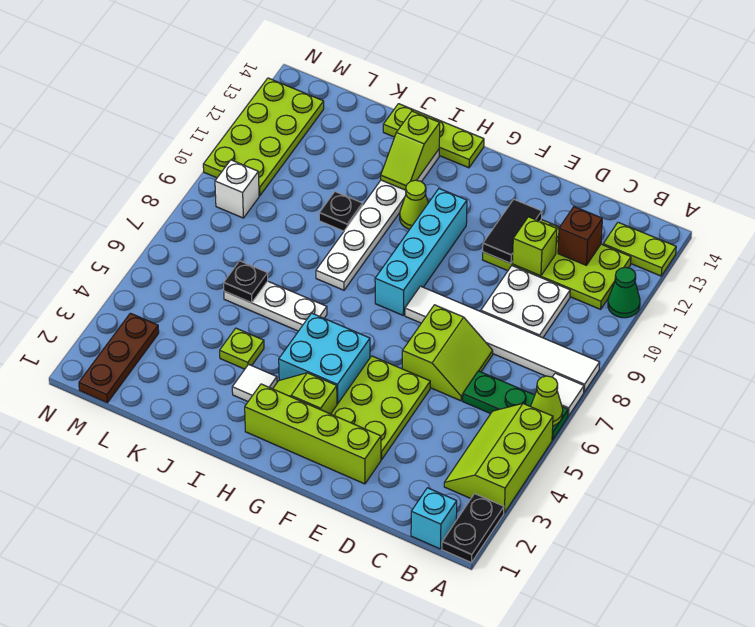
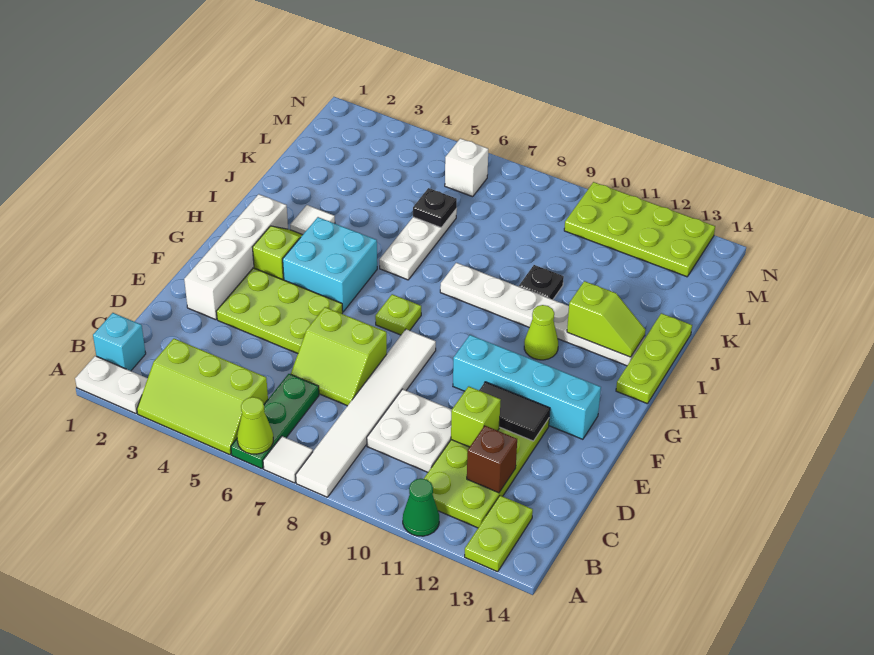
black 1x2 plate [442,494,504,563] -> white 1x2 plate [75,356,148,414]
lime 2x3 slope [444,404,553,513] -> lime 2x3 slope turned to [137,339,268,455]
lime 1x4 brick [245,384,381,484] -> white 1x4 brick [184,194,288,320]
cyan 1x4 brick [375,189,467,315] -> cyan 1x4 brick moved to [453,335,601,439]
lime 1x2 slope [381,111,440,190] -> lime 1x2 slope turned to [567,281,646,357]
lime 1x1 plate [220,328,264,369] -> lime 1x1 plate moved to [375,294,421,335]
brown 1x3 plate [79,313,159,403] -> none
white 1x1 brick [215,160,259,218] -> white 1x1 brick moved to [445,138,488,197]

